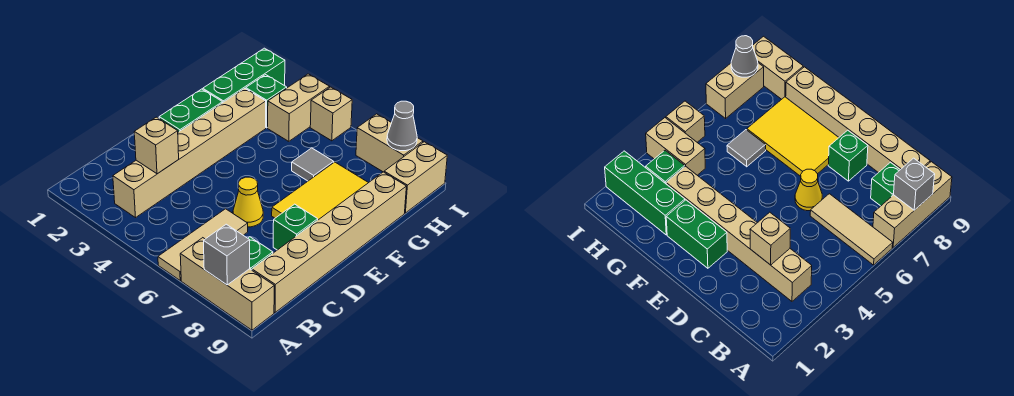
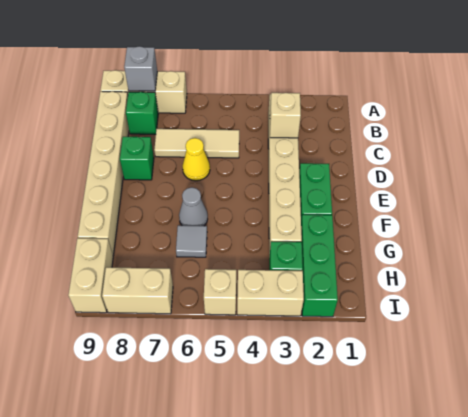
tan 1x3 tile [158,209,248,280] -> tan 1x3 tile turned to [154,129,239,158]
yellow 2x3 tile [272,162,368,220] -> none
tan 1x2 brick [268,74,329,141] -> tan 1x2 brick turned to [237,270,304,316]
grey 1x1 cone [387,101,417,151] -> grey 1x1 cone moved to [179,188,208,226]

